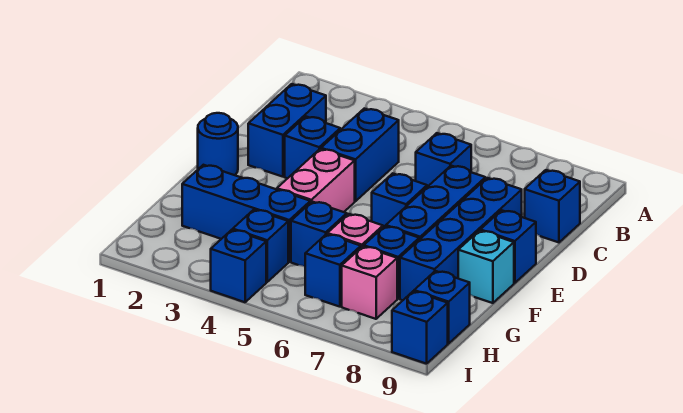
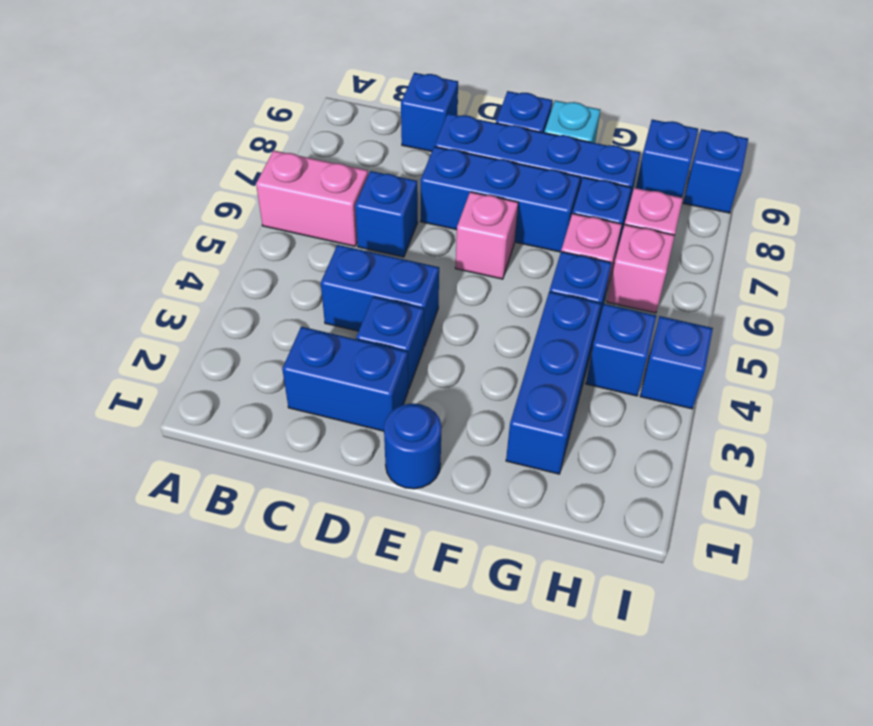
pink 1x2 brick [277,149,355,212] -> pink 1x2 brick moved to [256,150,368,246]
blue 1x1 brick [372,173,427,227] -> pink 1x1 brick [455,192,518,279]
blue 1x1 brick [305,234,361,307] -> pink 1x1 brick [607,224,675,313]

